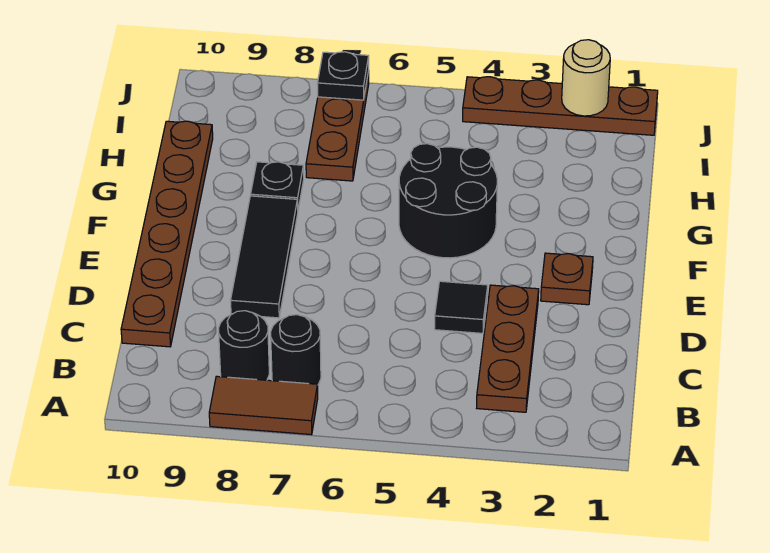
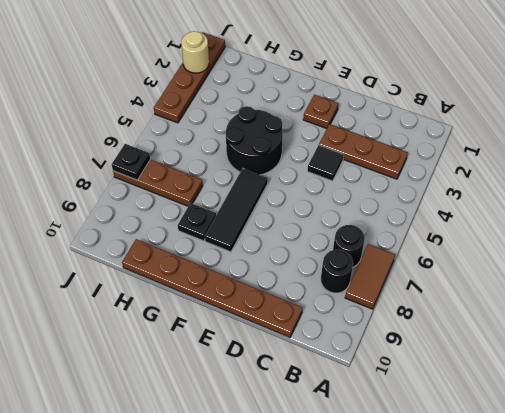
black 1x3 tile [231,196,298,318] -> black 1x3 tile turned to [205,168,268,252]

